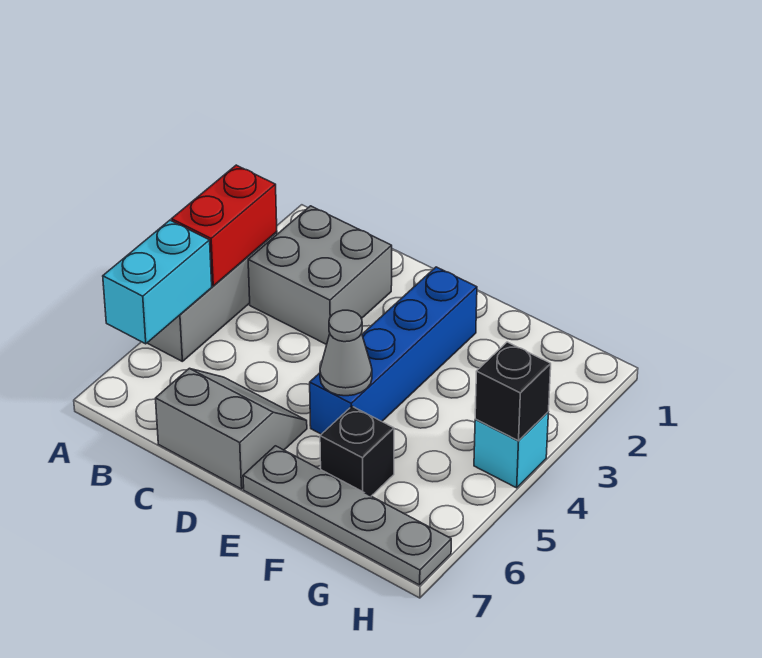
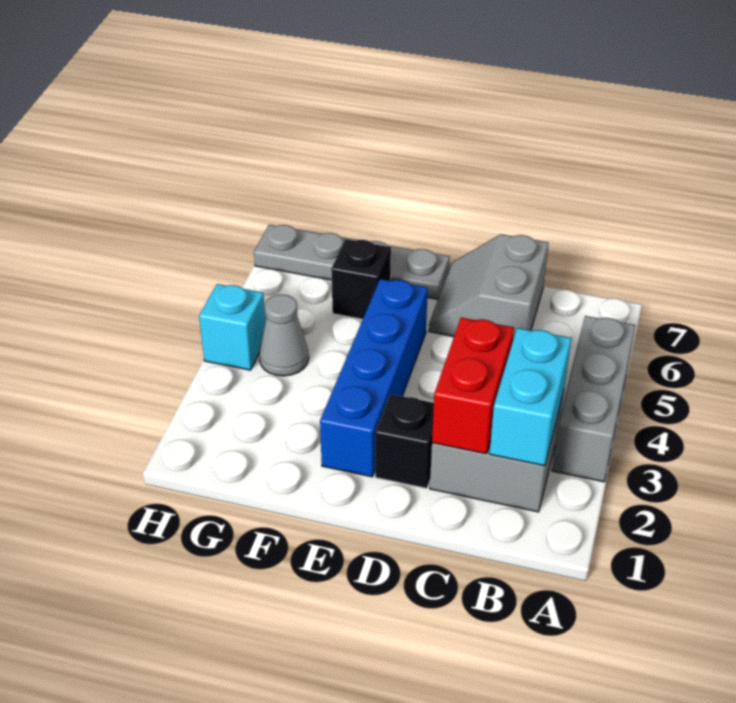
red 1x2 brick [172,165,277,286] -> red 1x2 brick moved to [432,318,514,454]
cyan 1x2 brick [103,220,212,344] -> cyan 1x2 brick moved to [490,328,571,466]
grey 2x2 slope [156,369,307,489] -> grey 2x2 slope turned to [429,234,548,339]
grey 1x1 cone [320,310,372,396] -> grey 1x1 cone moved to [259,295,309,376]
black 1x1 brick [475,342,551,441] -> black 1x1 brick moved to [375,394,434,488]

